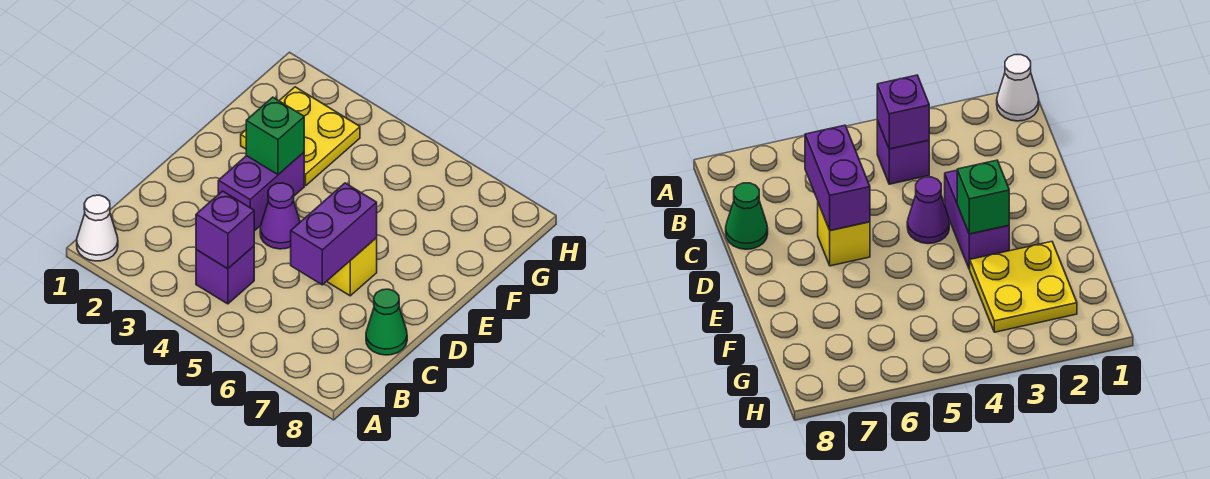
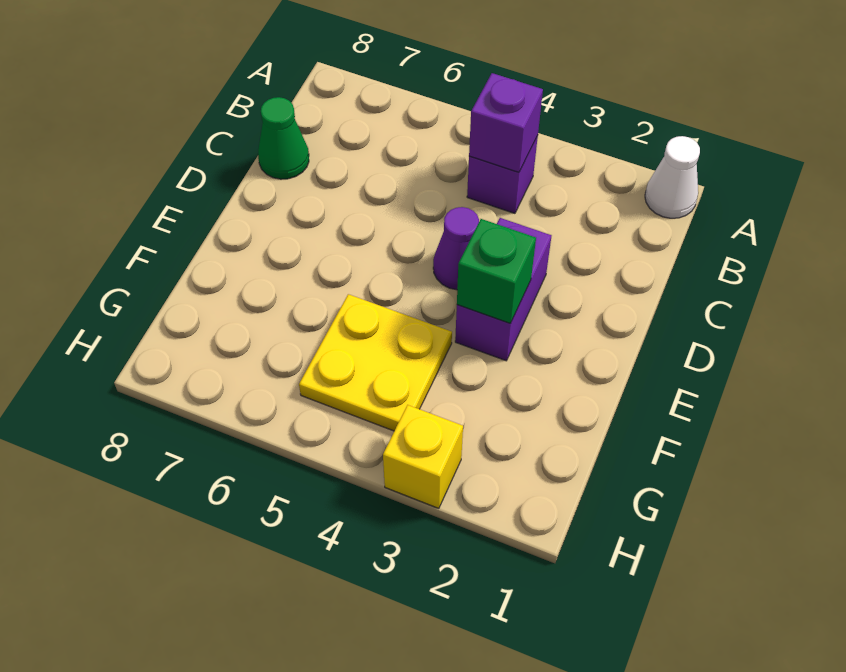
purple 1x2 brick [291,183,377,285] -> none
yellow 1x1 brick [327,238,377,296] -> yellow 1x1 brick moved to [383,405,463,508]
yellow 2x2 plate [241,87,360,185] -> yellow 2x2 plate moved to [299,294,452,431]

